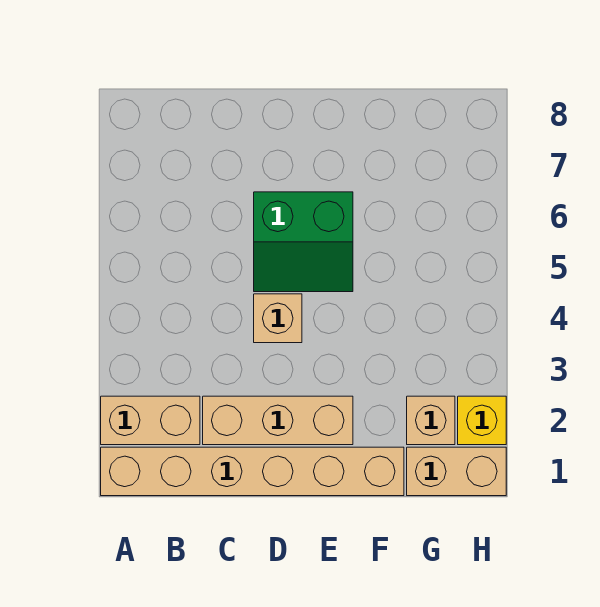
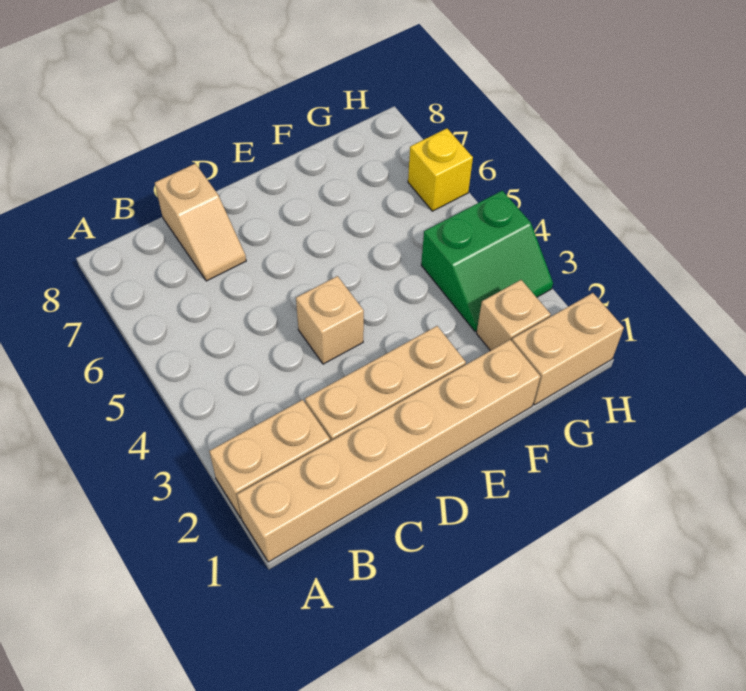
none -> tan 1x2 slope [155,164,246,281]
green 2x2 slope [254,192,353,292] -> green 2x2 slope moved to [421,191,553,332]
yellow 1x1 brick [458,396,506,445] -> yellow 1x1 brick moved to [408,129,473,211]

